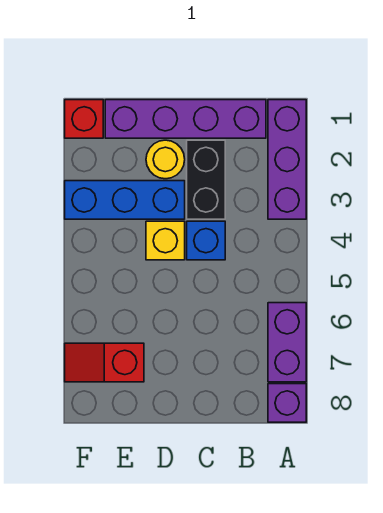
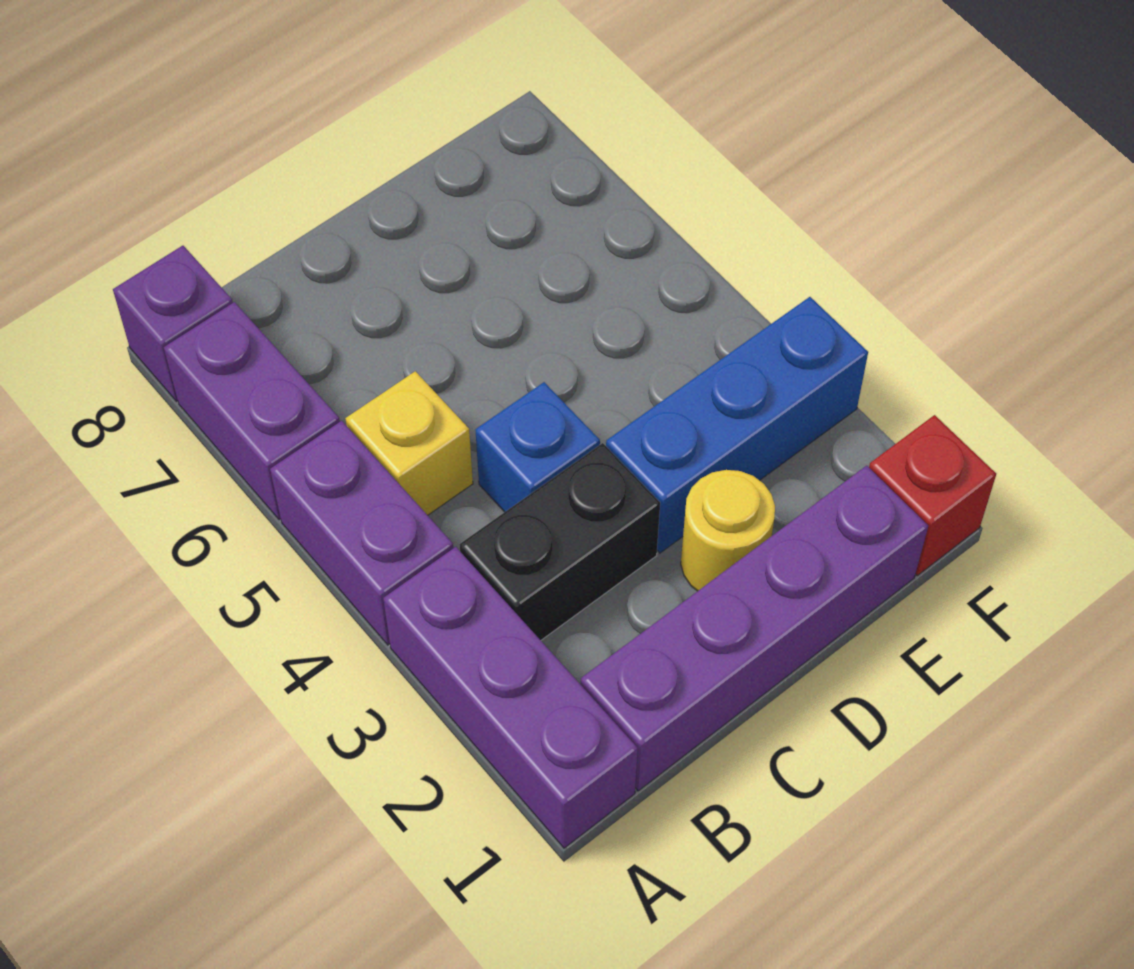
none -> purple 1x2 brick [270,421,453,645]
black 1x2 brick [187,140,225,219] -> black 1x2 brick turned to [459,443,660,640]
yellow 1x1 brick [146,221,185,260] -> yellow 1x1 brick moved to [345,371,473,515]
red 1x2 slope [65,343,144,382] -> none

